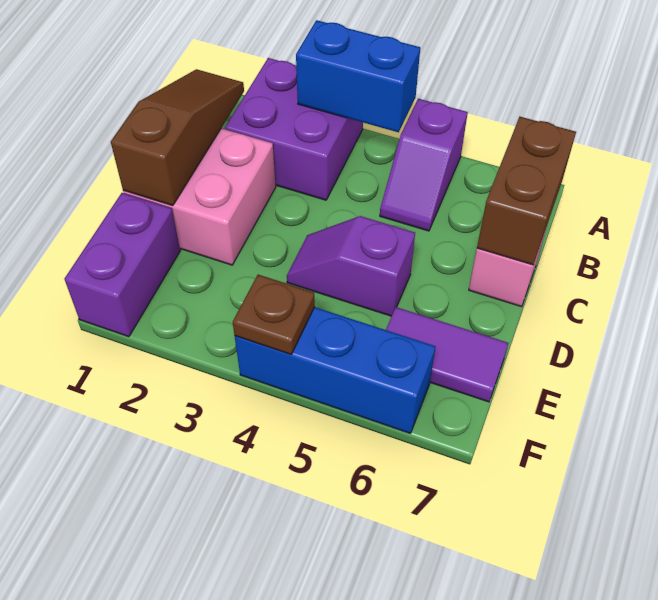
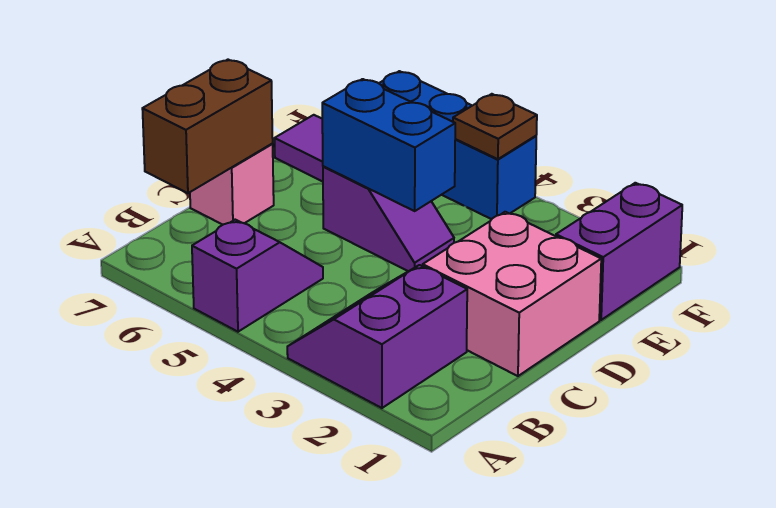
purple 2x2 brick [225,58,363,200] -> purple 2x2 slope [287,265,467,408]
blue 1x2 brick [296,20,420,132] -> blue 1x2 brick moved to [322,79,455,211]
brown 1x3 slope [111,69,244,206] -> none

